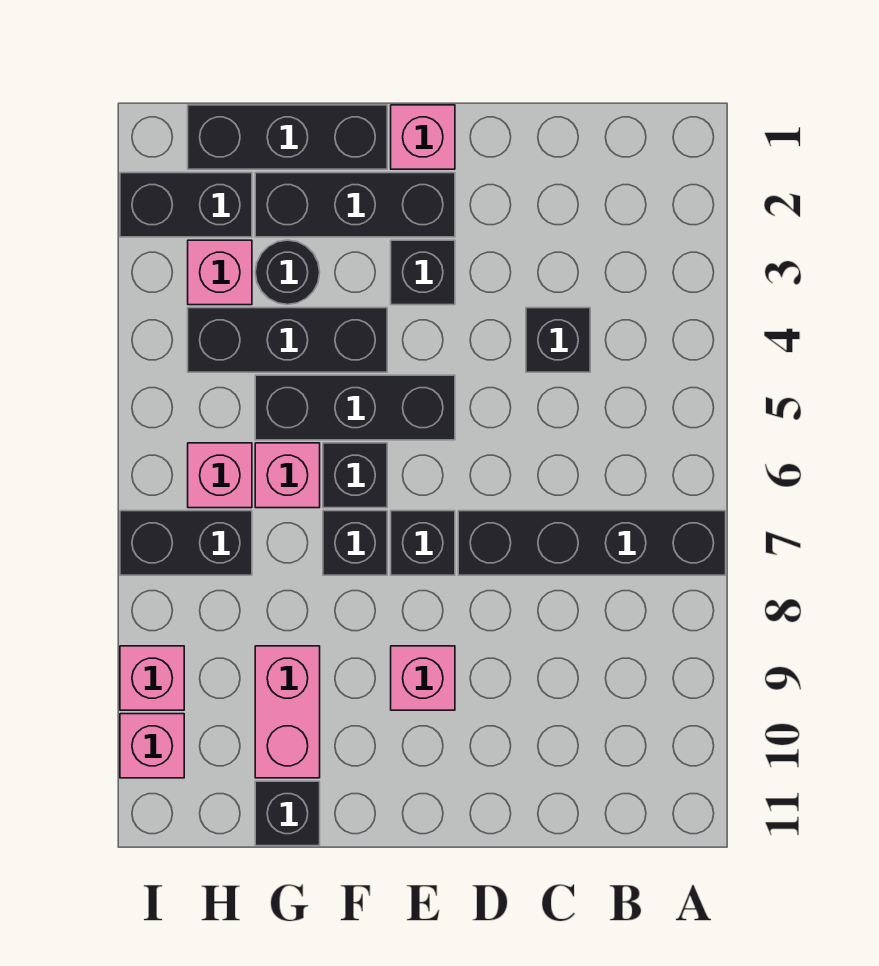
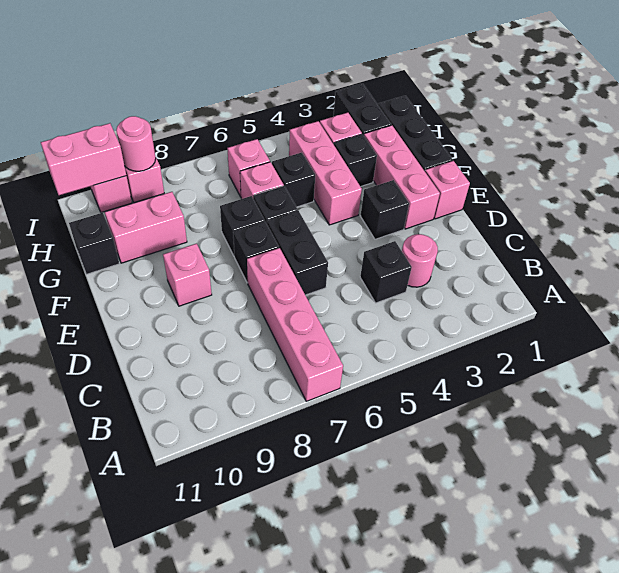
black 1x4 brick [458,511,726,575] -> pink 1x4 brick [247,248,343,401]
none -> pink 1x1 round brick [402,234,438,287]
black 1x3 brick [255,173,455,237] -> pink 1x3 brick [364,125,440,229]
black 1x3 brick [255,375,455,440] -> black 1x1 brick [272,153,315,207]
black 1x3 brick [188,308,387,372] -> pink 1x3 brick [289,121,362,225]
black 1x1 round brick [255,240,320,305] -> black 1x1 brick [334,134,377,187]
black 1x2 brick [120,511,252,575] -> black 1x2 brick moved to [267,211,328,295]
none -> pink 1x1 round brick [116,116,156,171]
none -> pink 1x2 brick [41,123,126,195]

